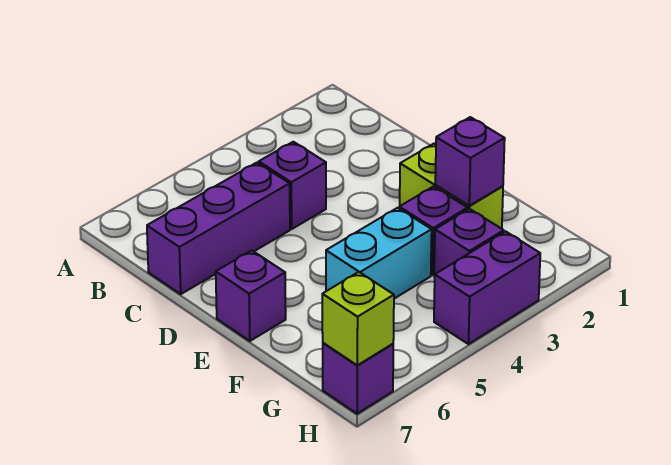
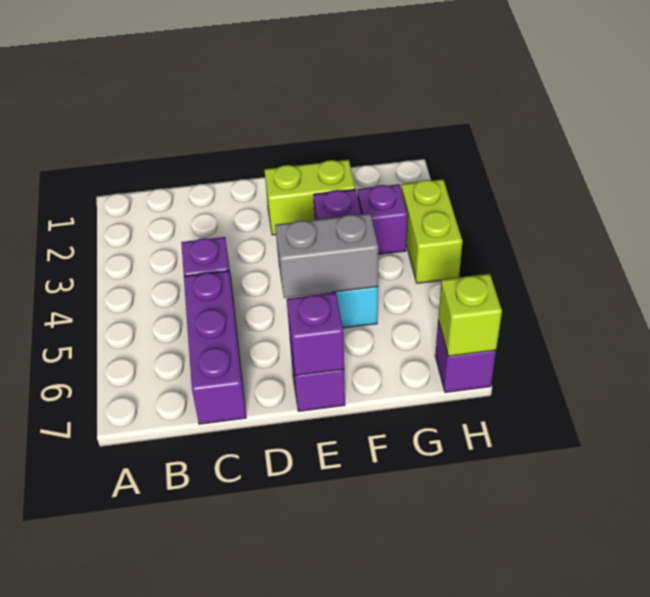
none -> grey 1x2 brick [275,214,378,298]
purple 1x1 brick [435,117,505,206] -> purple 1x1 brick moved to [287,292,344,376]
purple 1x2 brick [434,231,540,344] -> lime 1x2 brick [402,179,463,283]

